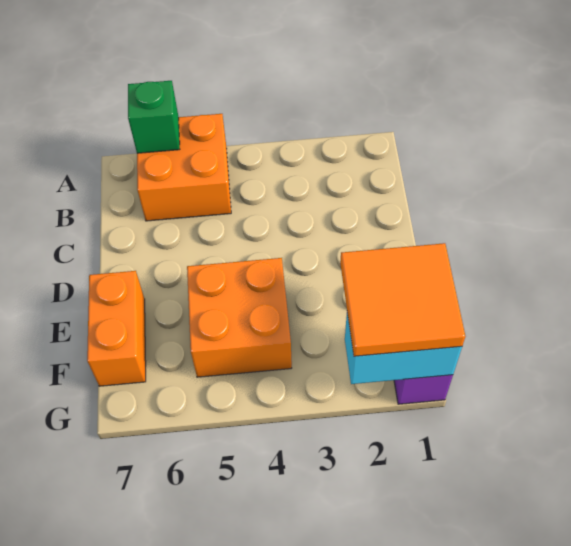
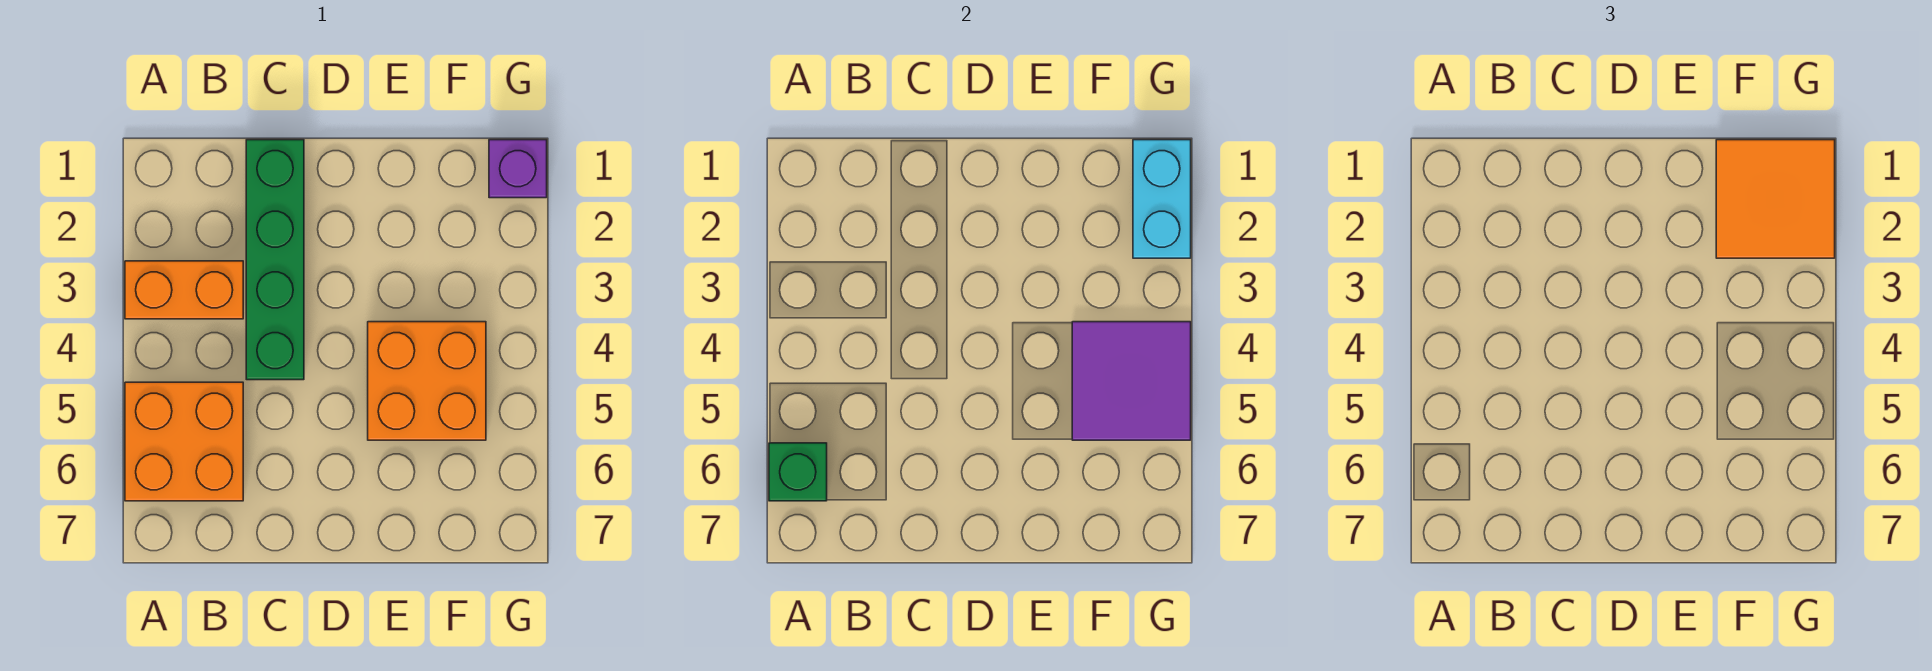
none -> green 1x4 brick [246,140,304,380]
orange 1x2 brick [87,271,146,386] -> orange 1x2 brick moved to [125,261,243,319]
none -> purple 2x2 tile [1072,322,1191,440]

